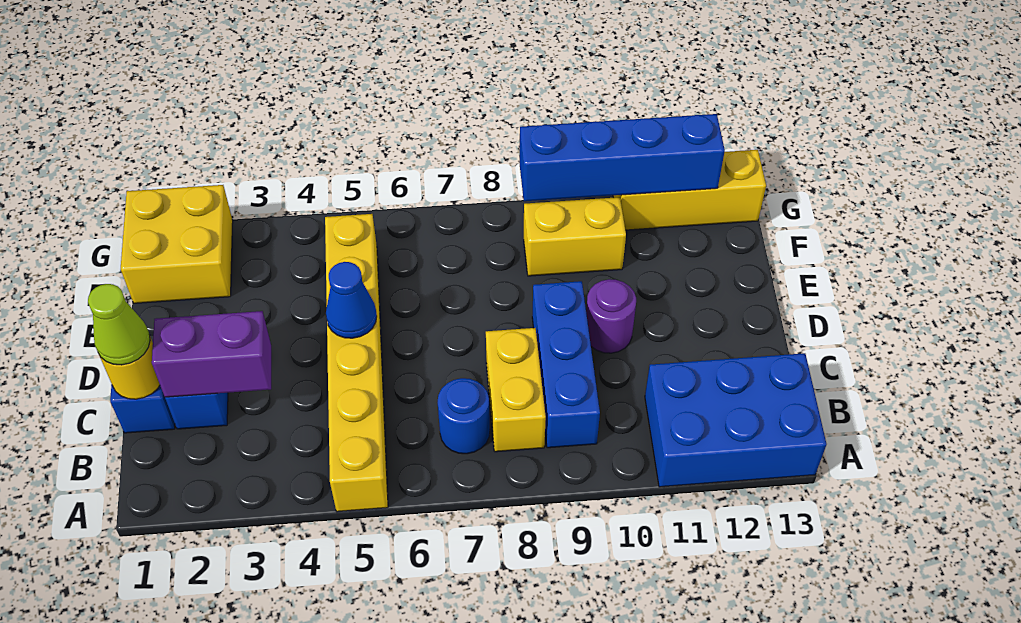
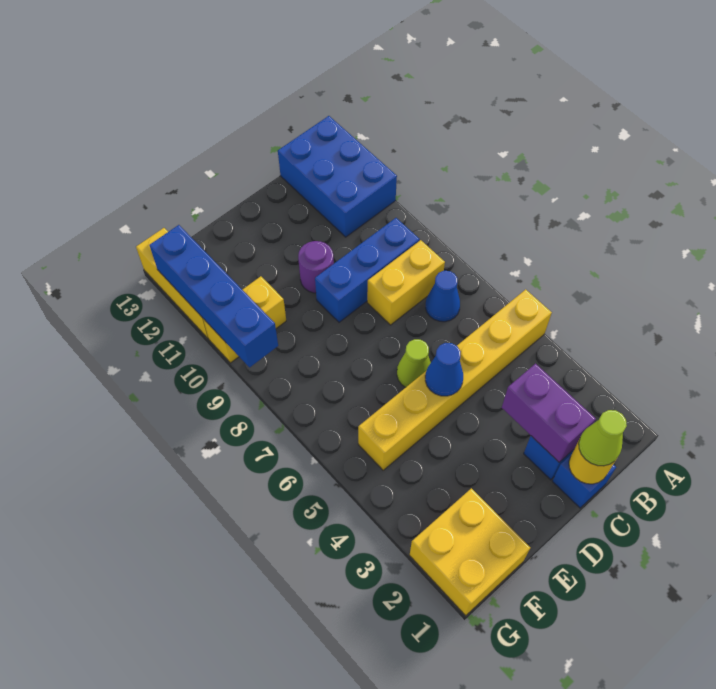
blue 1x1 round brick [438,378,490,454] -> blue 1x1 cone [426,271,460,322]
none -> lime 1x1 cone [397,339,431,387]
yellow 1x2 brick [524,197,626,276] -> yellow 1x2 brick turned to [203,276,286,363]

